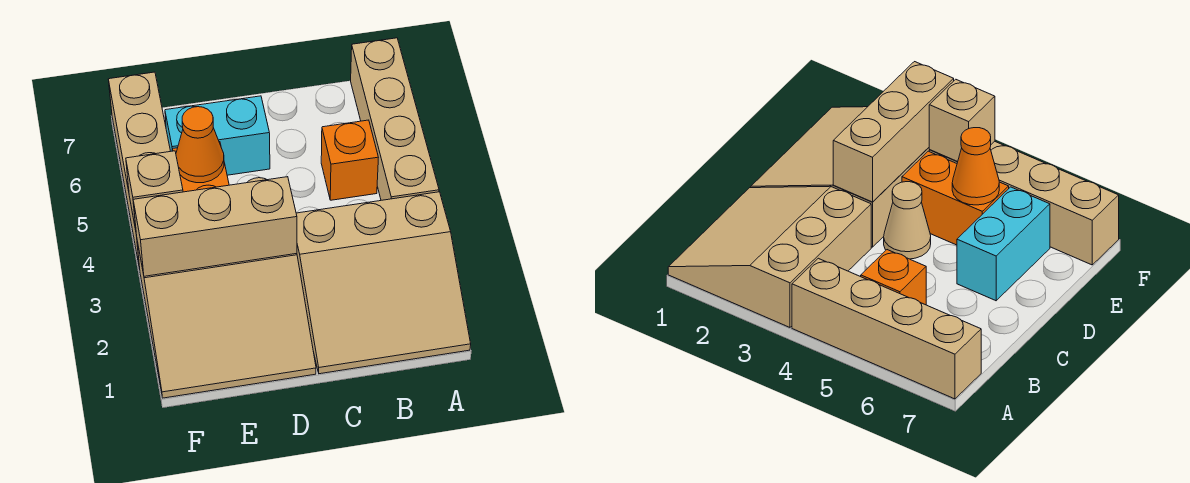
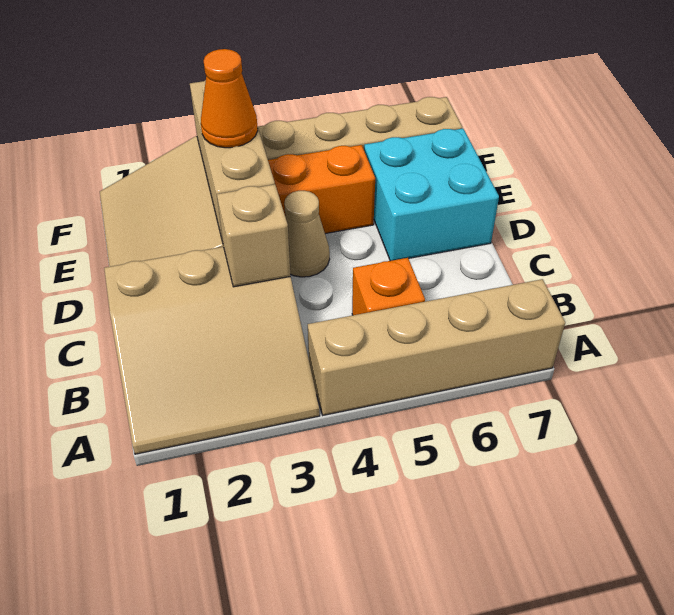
tan 3x3 slope [296,192,471,374] -> tan 3x3 slope turned to [104,247,320,454]
cyan 1x2 brick [165,96,270,175] -> cyan 2x2 brick [364,128,499,261]
orange 1x1 cone [176,107,224,183] -> orange 1x1 cone moved to [201,49,258,148]
tan 1x1 brick [126,151,183,230] -> tan 1x1 brick moved to [217,184,290,287]

